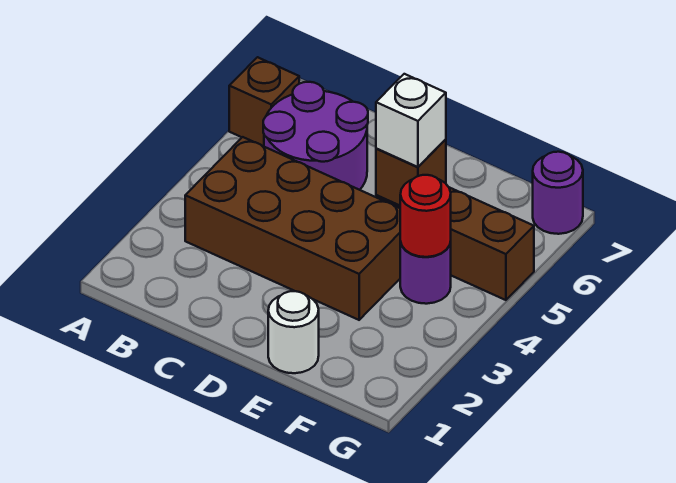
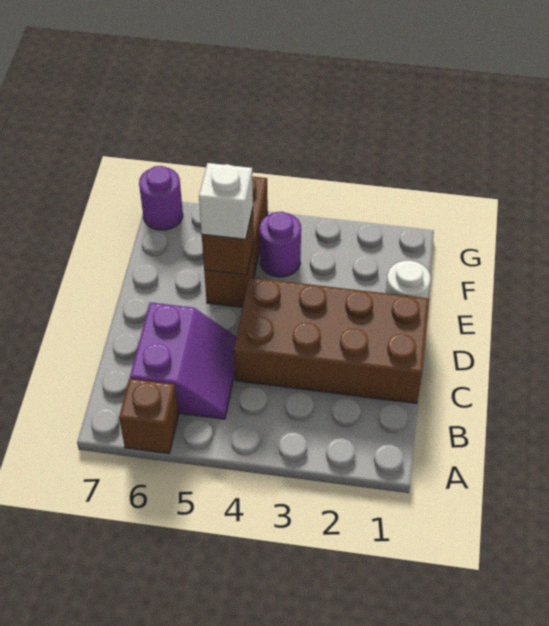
brown 2x4 brick [185,137,400,320] -> brown 2x4 brick turned to [234,277,429,403]
purple 2x2 round brick [263,82,368,190] -> purple 2x2 slope [130,302,236,419]
red 1x1 round brick [400,175,451,257] -> none

